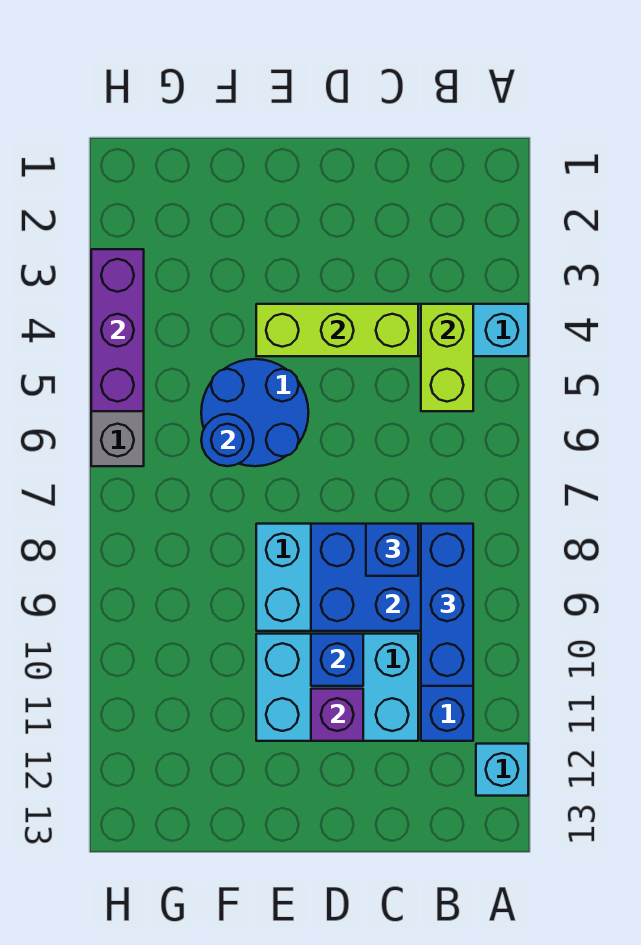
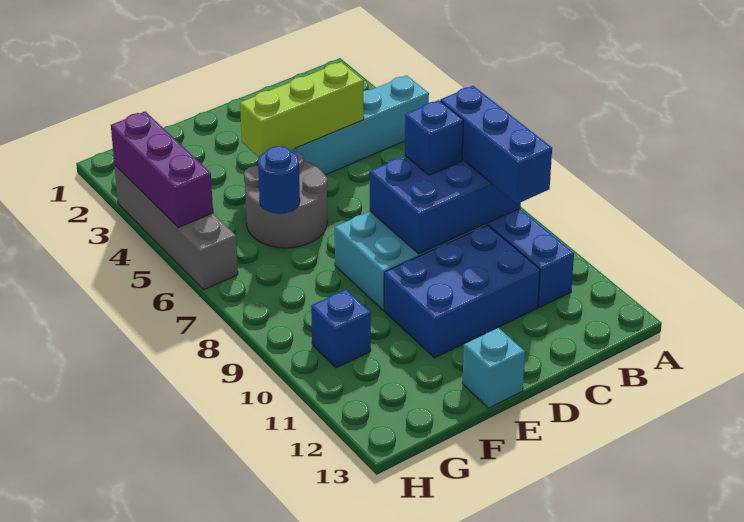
cyan 1x1 brick [476,744,528,796] -> cyan 1x1 brick moved to [462,328,525,408]
lime 1x2 brick [421,304,473,411] -> none
cyan 2x3 brick [256,634,418,741] -> blue 2x3 brick [384,225,540,358]
blue 1x1 brick [311,634,363,686] -> blue 1x1 brick moved to [311,289,371,368]
purple 1x1 brick [311,689,363,741] -> none
blue 2x2 round brick [201,359,309,466] -> grey 2x2 round brick [244,151,328,248]

